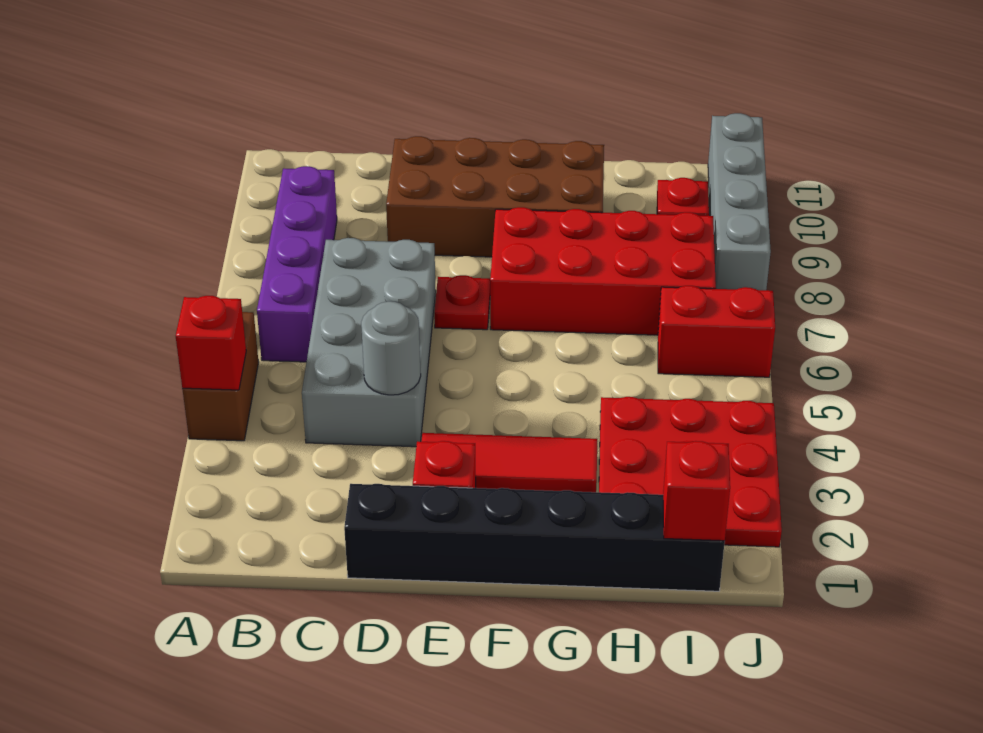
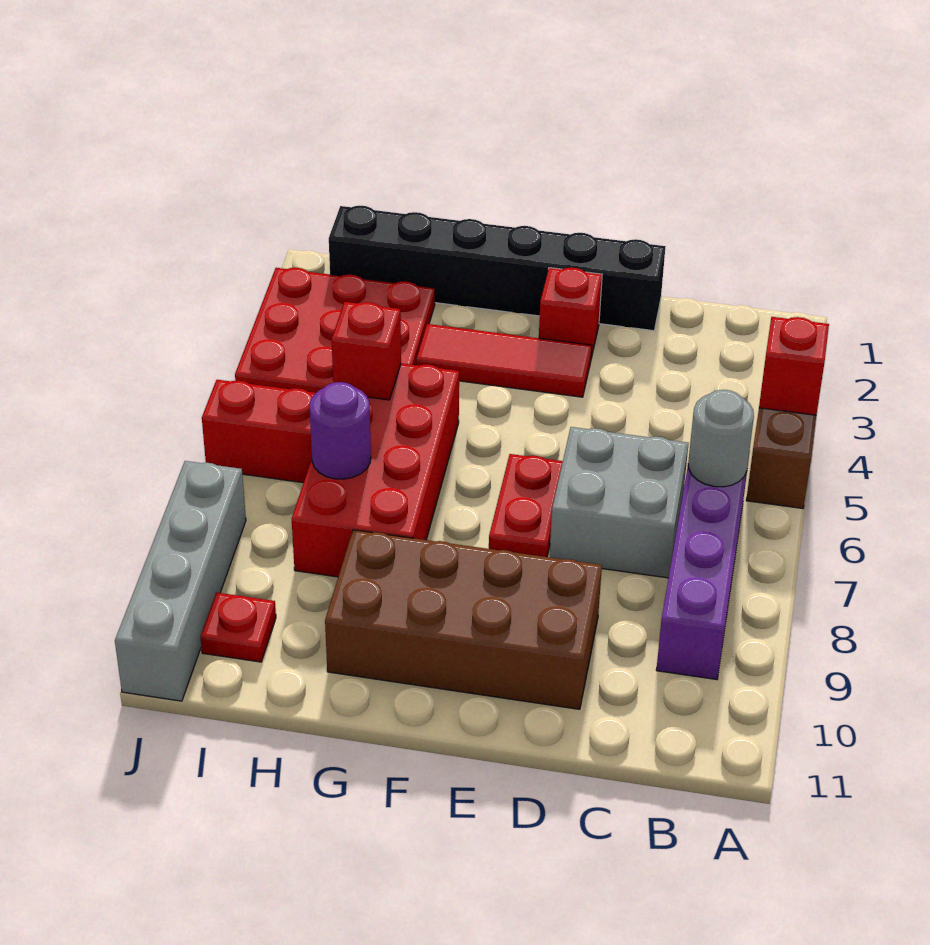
grey 2x4 brick [302,238,436,447] -> grey 2x2 brick [550,427,689,578]
grey 1x1 round brick [361,301,421,395] -> grey 1x1 round brick moved to [688,390,754,487]
red 1x1 plate [434,275,490,330] -> red 1x2 plate [489,454,563,557]
red 2x4 brick [490,207,716,335] -> red 2x4 brick turned to [292,363,459,577]
none -> purple 1x1 round brick [310,382,371,479]
red 1x1 brick [663,441,730,541] -> red 1x1 brick moved to [332,302,401,400]

